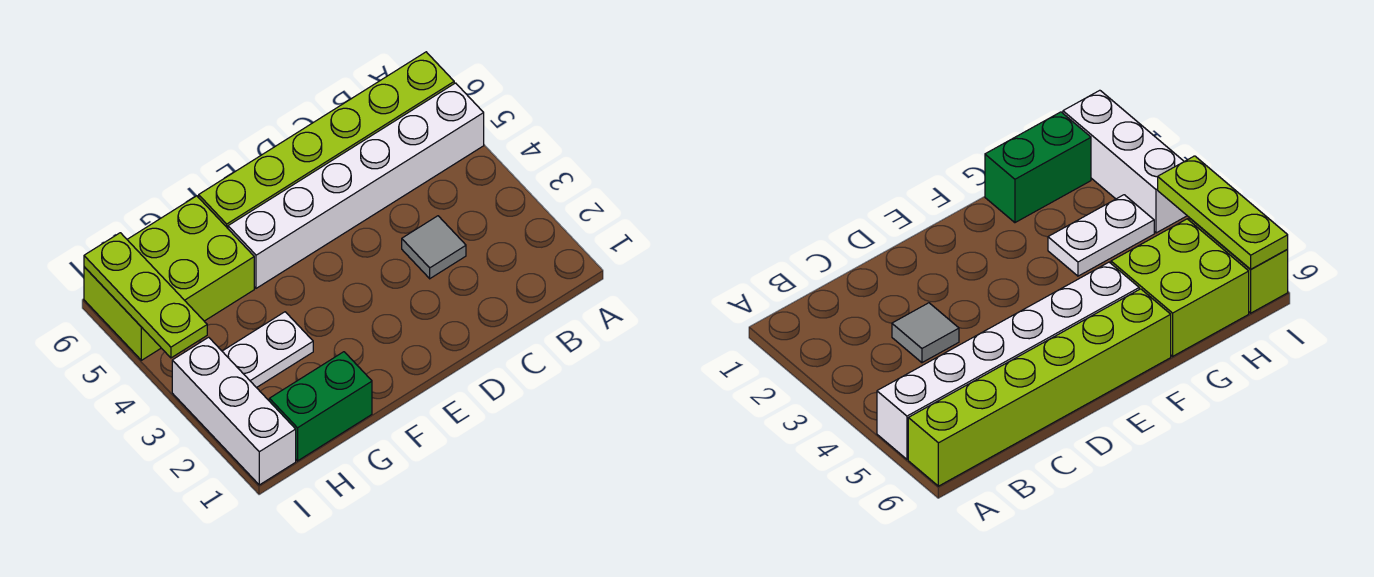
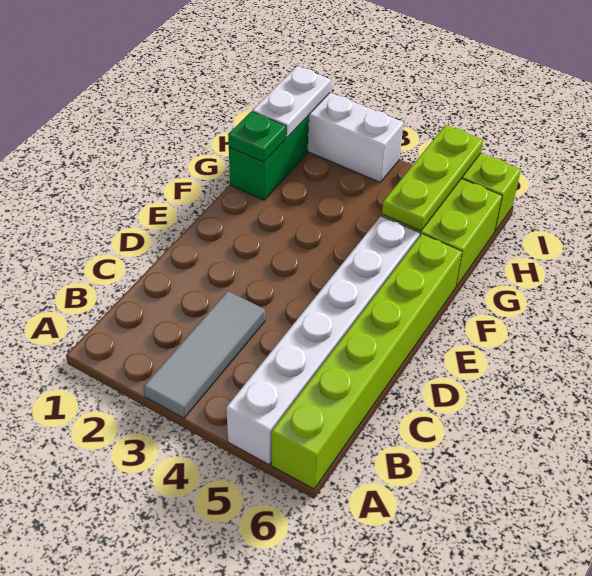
grey 1x1 tile [402,216,466,279] -> grey 1x3 tile [144,291,265,418]
none -> green 1x1 plate [228,111,286,162]
white 1x2 plate [222,312,313,388] -> white 1x2 plate moved to [252,66,331,137]
lime 1x3 plate [84,233,207,358] -> lime 1x3 plate turned to [382,125,483,231]

